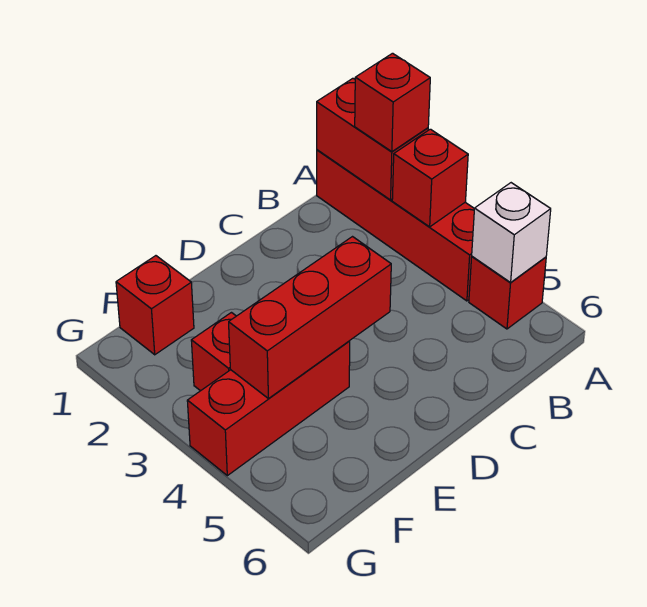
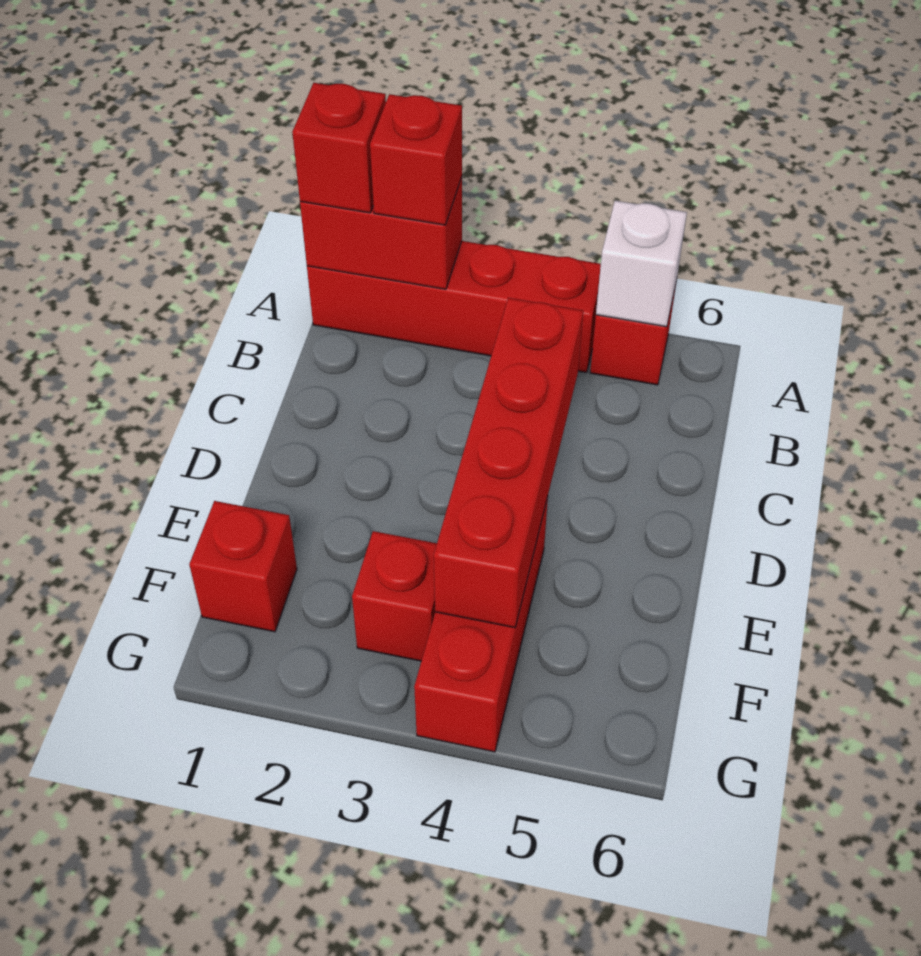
red 1x1 brick [392,129,468,227] -> red 1x1 brick moved to [292,83,386,213]
red 1x3 brick [229,237,391,399] -> red 1x4 brick [434,298,583,628]

